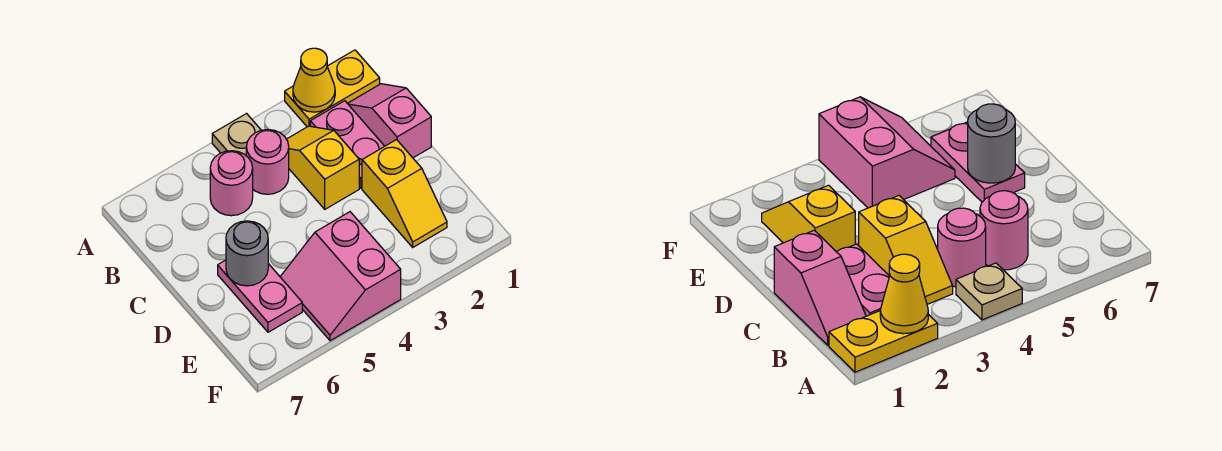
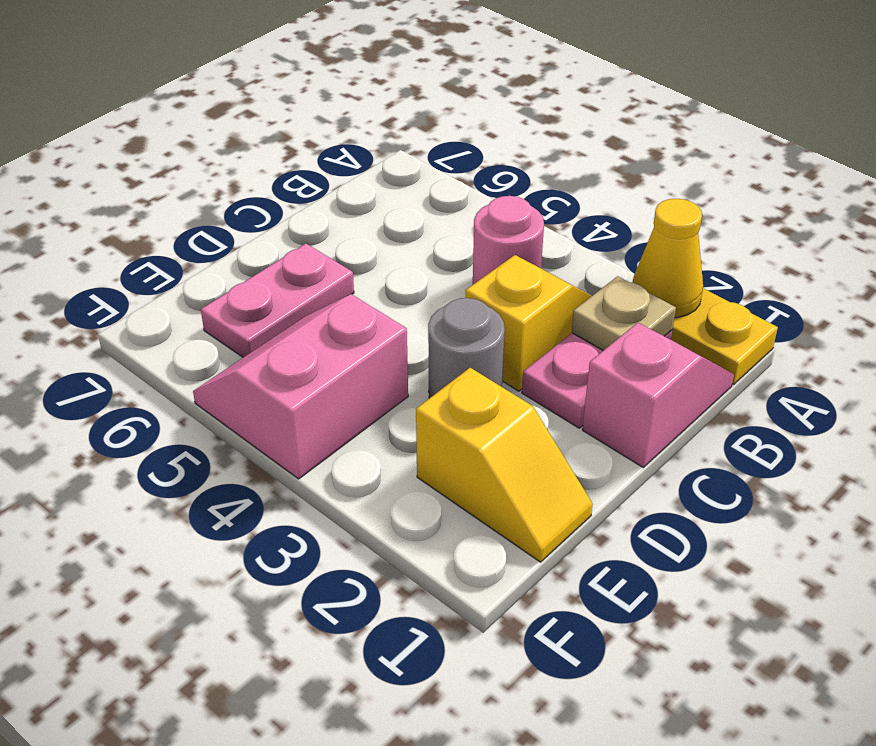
tan 1x1 plate [212,114,261,155] -> tan 1x1 plate moved to [572,276,676,350]
pink 1x1 round brick [210,151,253,216] -> none
yellow 1x2 slope [362,140,447,247] -> yellow 1x2 slope turned to [416,368,593,562]
grey 1x1 round brick [226,221,268,286] -> grey 1x1 round brick moved to [428,298,505,398]

